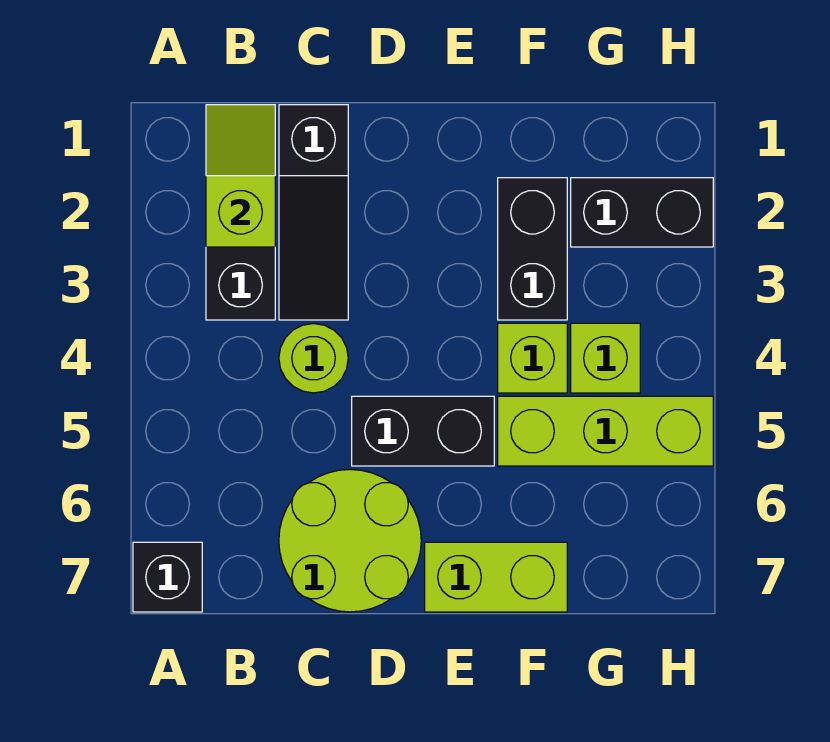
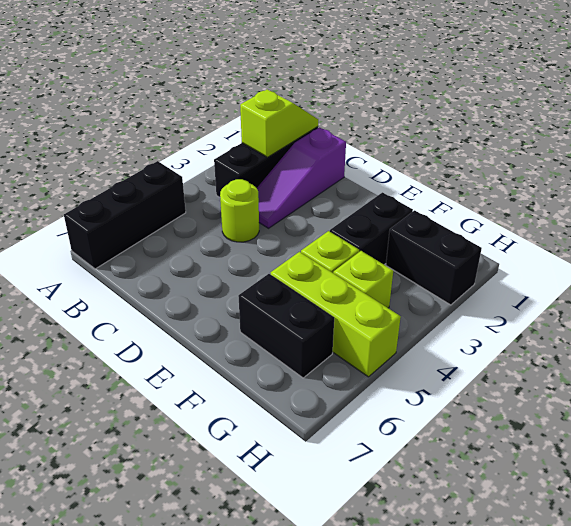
black 1x1 brick [133,542,202,612] -> black 1x3 brick [64,161,186,269]
black 1x3 slope [279,105,348,320] -> purple 1x3 slope [257,128,346,228]
lime 2x2 round brick [279,469,421,612] -> none
black 1x2 brick [352,396,494,466] -> black 1x2 brick moved to [238,274,334,378]
lime 1x2 brick [425,542,567,612] -> none

